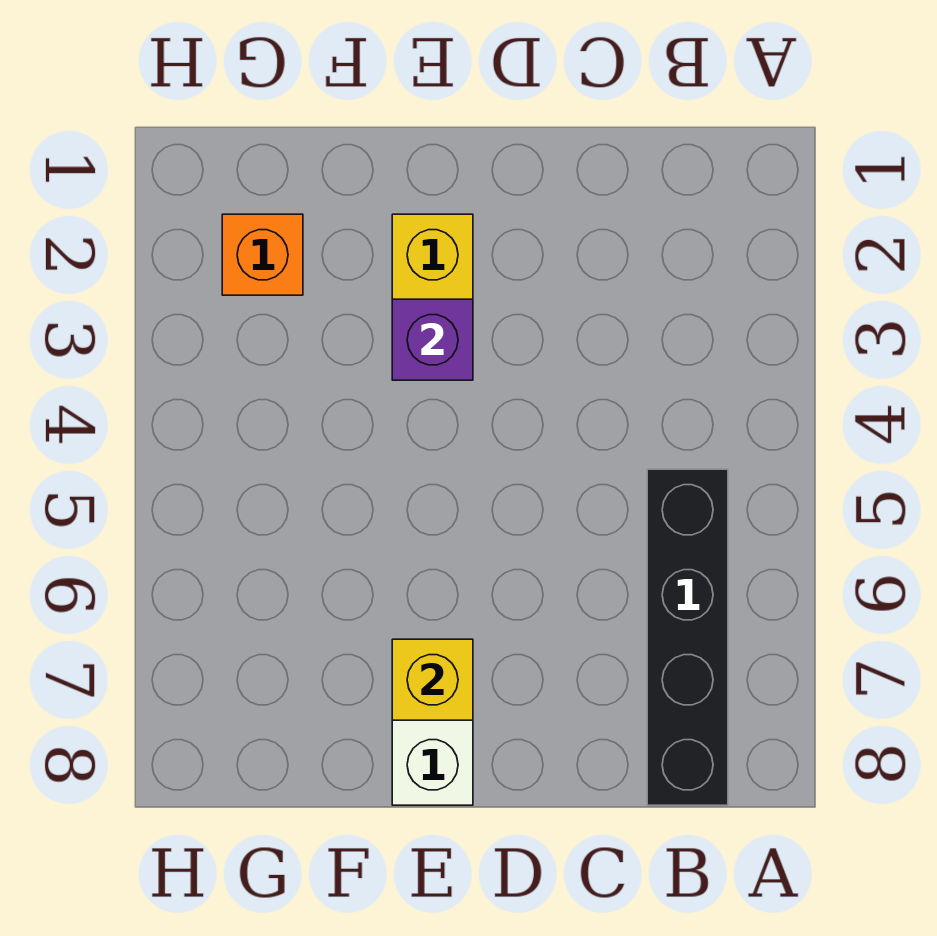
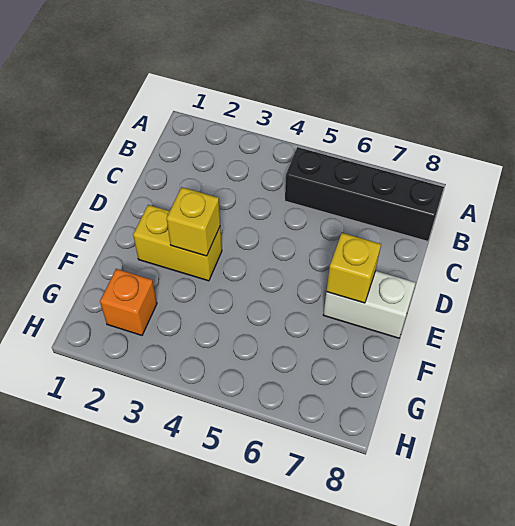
purple 1x1 brick [392,299,473,380] -> yellow 1x1 brick [167,187,220,256]

